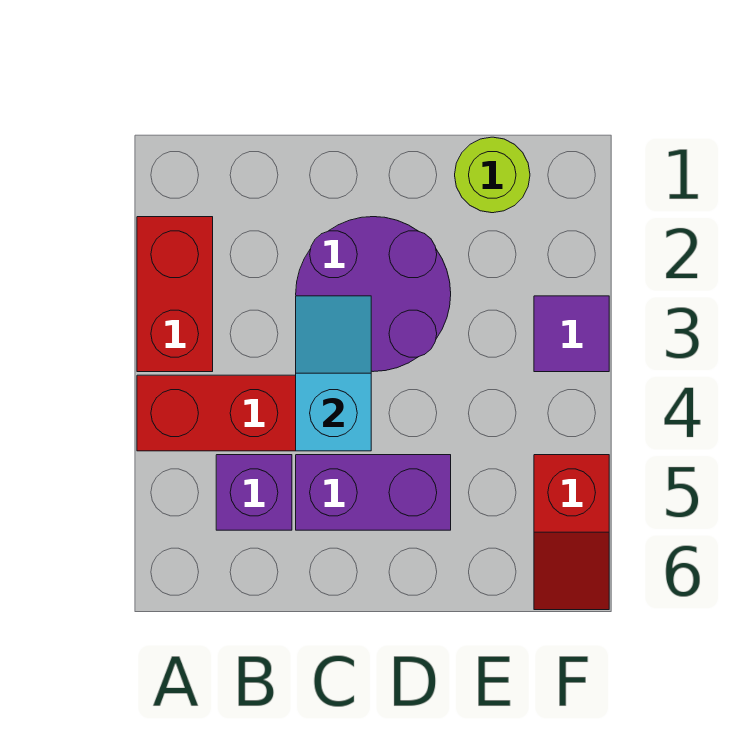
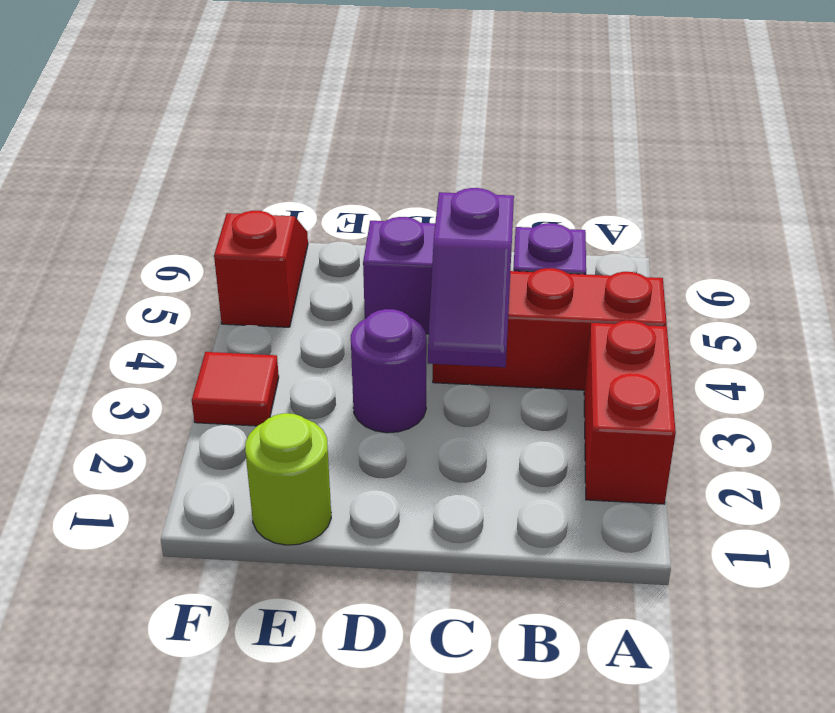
purple 2x2 round brick [296,217,451,372] -> purple 1x1 round brick [351,309,427,433]
cyan 1x2 slope [296,296,371,451] -> purple 1x2 slope [428,188,514,367]
purple 1x1 tile [534,296,609,372] -> red 1x1 tile [192,352,279,426]

